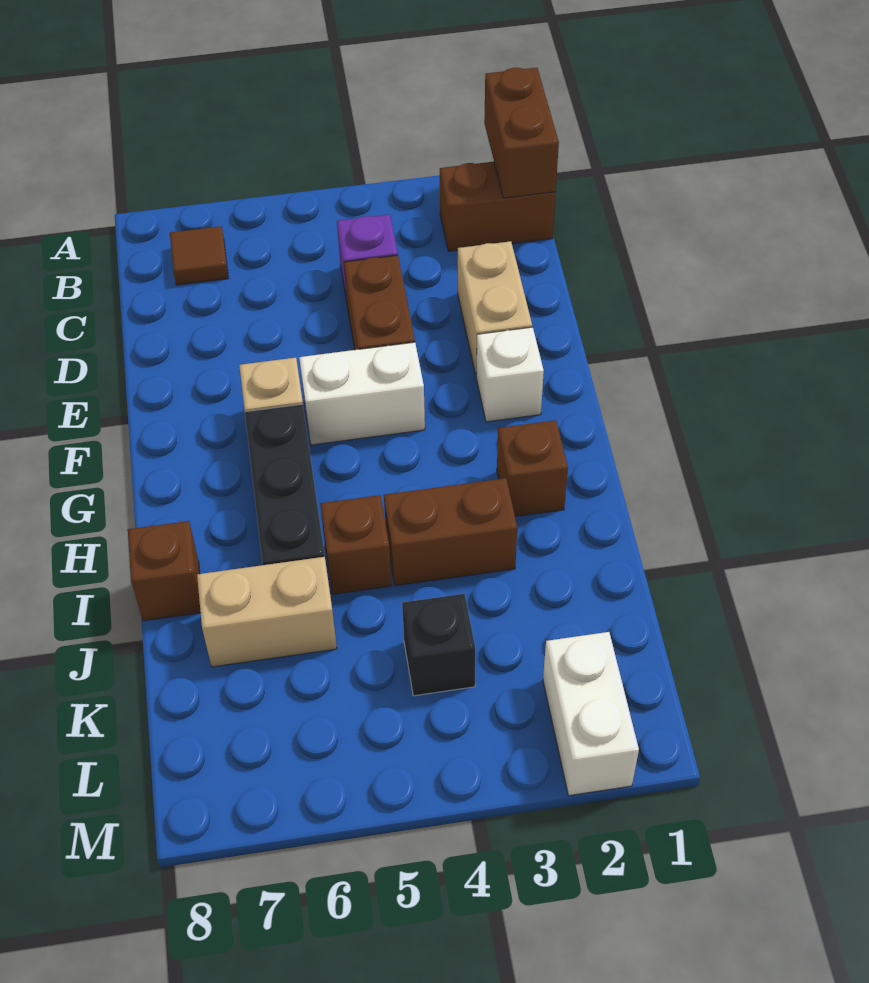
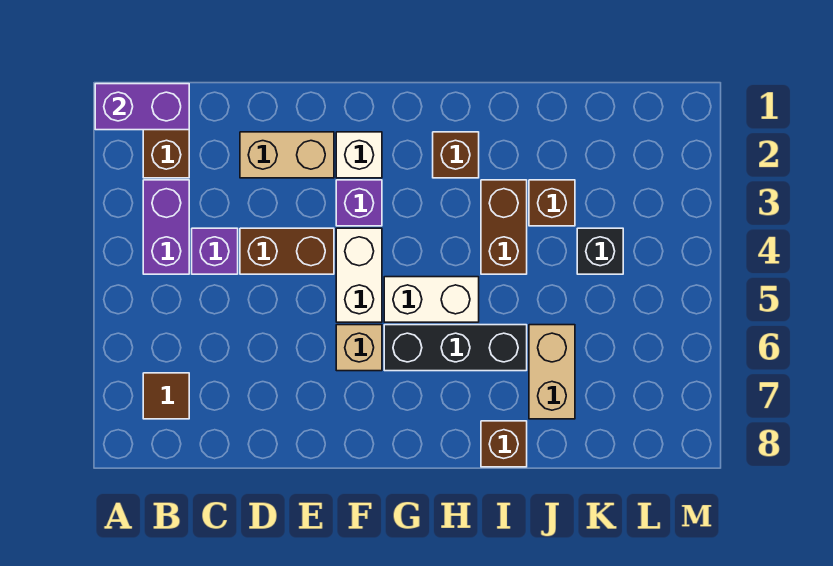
brown 1x2 brick [484,68,559,198] -> purple 1x2 brick [95,84,189,130]
none -> purple 1x2 brick [143,180,189,274]
none -> purple 1x1 brick [336,180,382,226]
brown 1x1 brick [320,495,392,594] -> brown 1x1 brick moved to [529,180,575,226]
white 1x2 brick [543,632,639,796] -> white 1x2 brick moved to [384,277,479,322]

